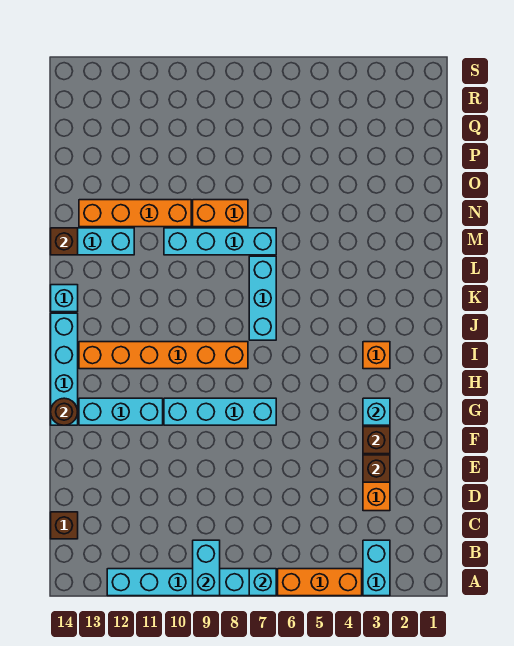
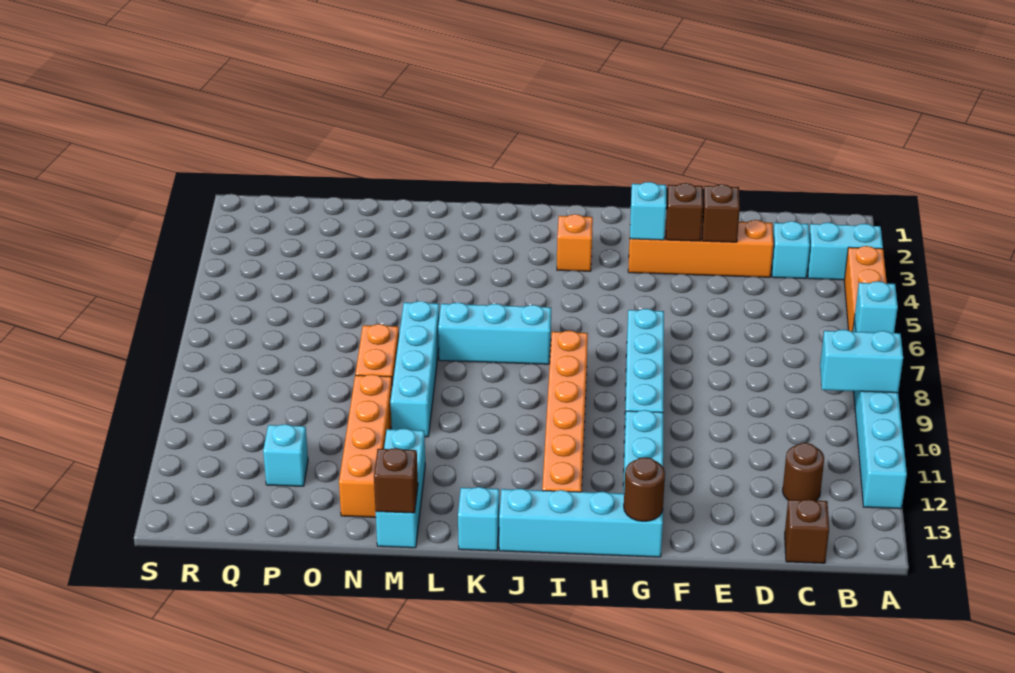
none -> cyan 1x1 brick [772,221,810,279]
none -> brown 1x1 round brick [783,443,824,501]
none -> cyan 1x1 brick [263,424,308,486]

